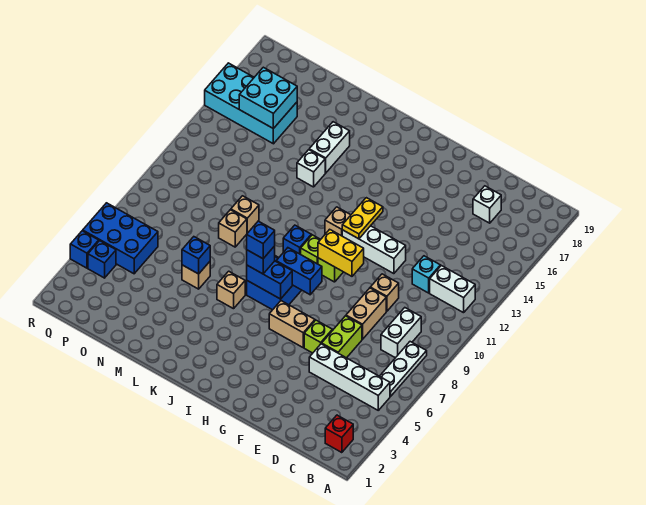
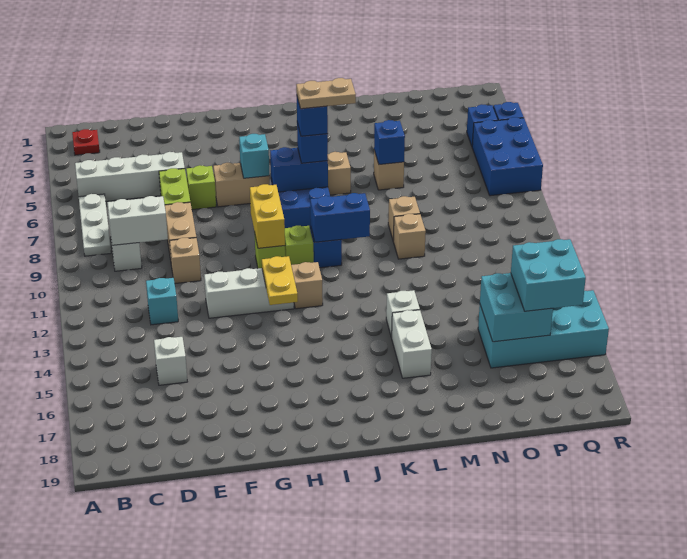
red 1x1 brick [325,415,353,453] -> red 1x1 plate [72,129,100,155]
white 1x2 brick [430,266,475,313] -> white 1x2 brick moved to [107,196,168,245]
white 1x1 brick [473,186,501,223] -> white 1x1 brick moved to [154,337,187,385]
yellow 1x2 brick [318,229,364,276] -> yellow 1x2 brick turned to [250,184,285,248]
none -> cyan 1x1 brick [239,134,269,178]
blue 1x2 brick [276,248,322,295] -> blue 1x2 brick moved to [310,193,370,242]
none -> tan 1x2 plate [296,78,356,109]
blue 2x3 brick [83,203,158,274] -> blue 2x3 brick turned to [472,117,543,196]
none -> cyan 2x2 brick [511,239,586,311]

